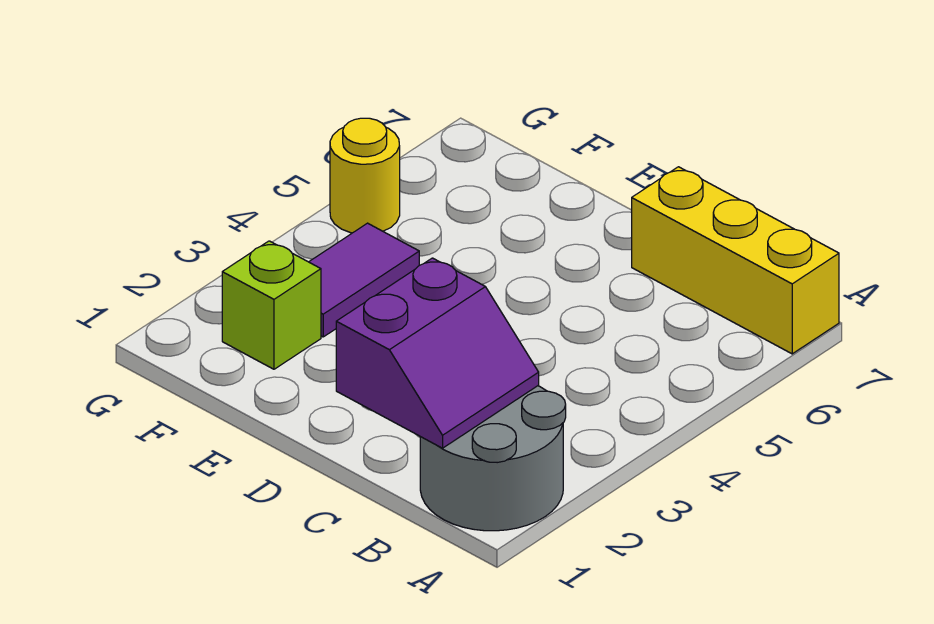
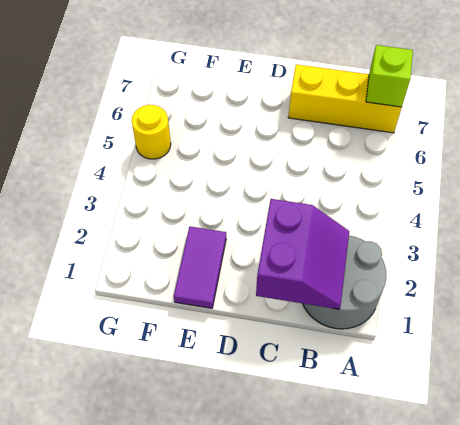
lime 1x1 brick [222,241,321,369] -> lime 1x1 brick moved to [366,45,413,107]
purple 1x2 tile [309,223,419,337] -> purple 1x2 tile moved to [174,227,226,308]

